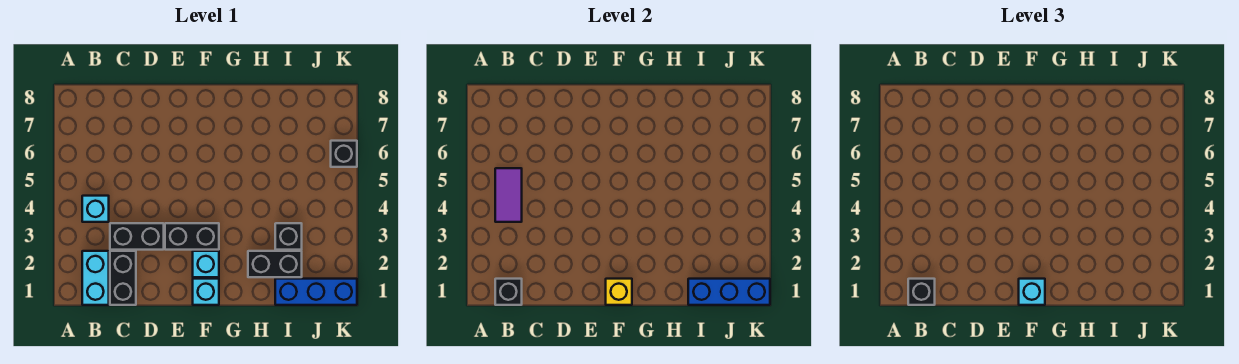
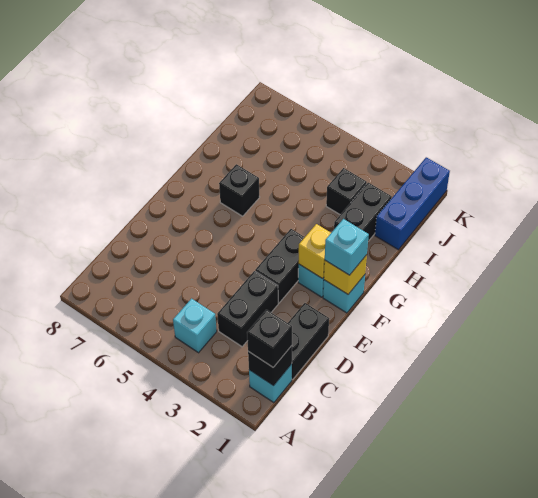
cyan 1x2 brick [82,251,109,305] -> cyan 1x1 brick [249,364,292,403]
purple 1x2 tile [495,168,522,222] -> none
black 1x2 brick [110,251,136,305] -> black 1x2 brick turned to [288,303,329,380]
none -> yellow 1x1 brick [299,224,331,279]
blue 1x3 brick [688,279,770,305] -> none
black 1x1 brick [331,141,357,167] -> black 1x1 brick moved to [219,164,260,216]

